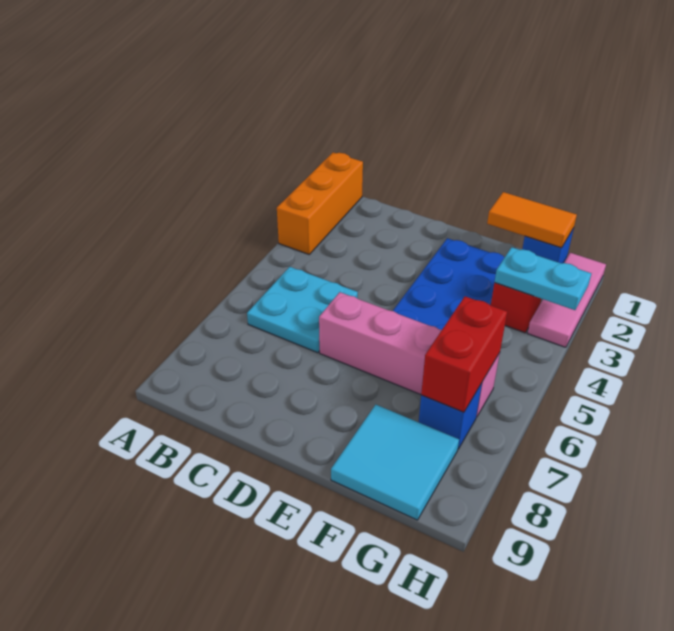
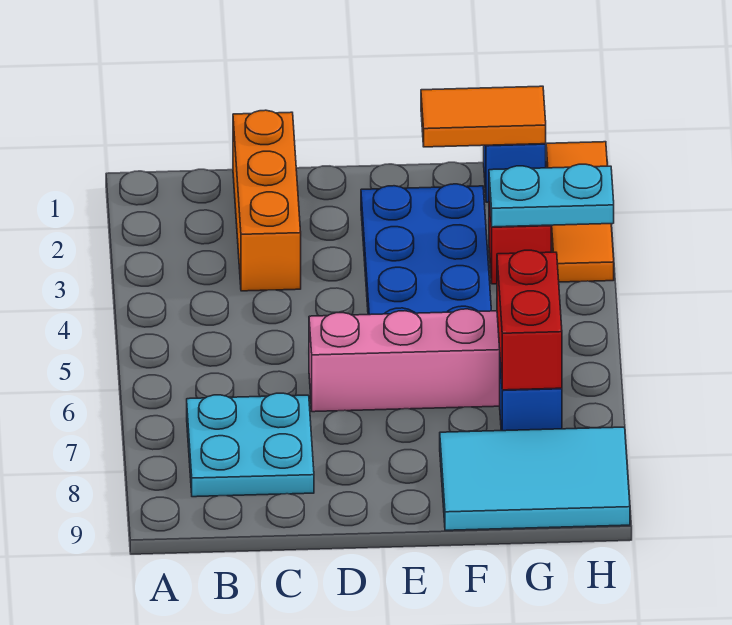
orange 1x3 brick [277,152,363,254] -> orange 1x3 brick moved to [233,110,301,291]
cyan 2x2 plate [247,267,358,353] -> cyan 2x2 plate moved to [187,393,314,497]
cyan 2x2 tile [331,405,459,520] -> cyan 2x3 tile [440,427,630,530]
pink 1x3 tile [527,253,606,347] -> orange 1x3 tile [546,142,614,282]

